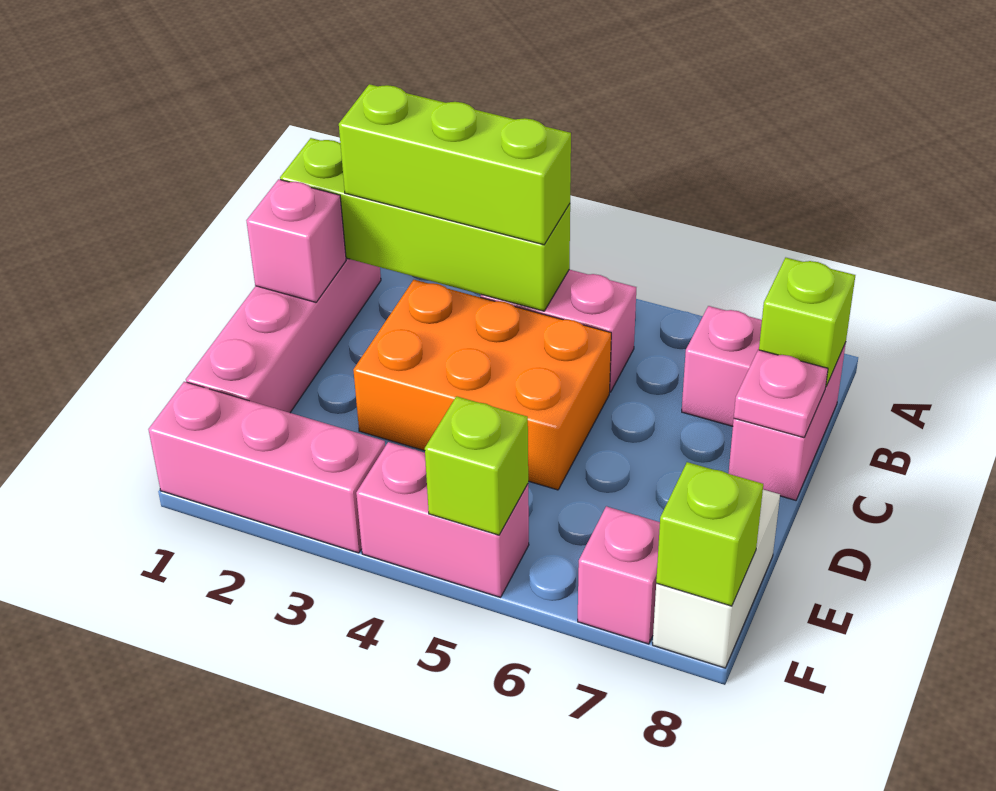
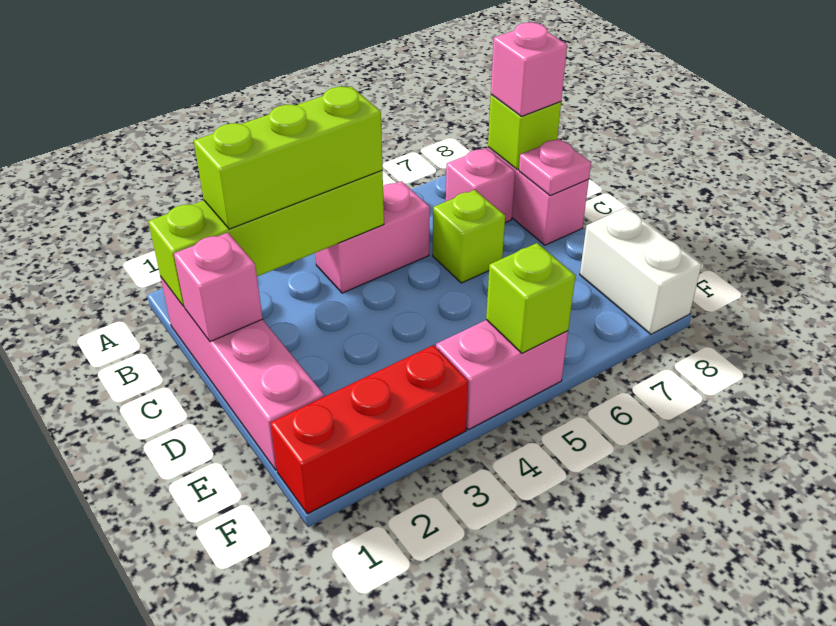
orange 2x3 brick [353,280,611,490] -> none
pink 1x3 brick [148,382,385,553] -> red 1x3 brick [270,345,468,514]
pink 1x1 brick [578,506,660,644] -> pink 1x1 brick moved to [491,22,567,117]
lime 1x1 brick [656,462,763,606] -> lime 1x1 brick moved to [433,190,505,283]

